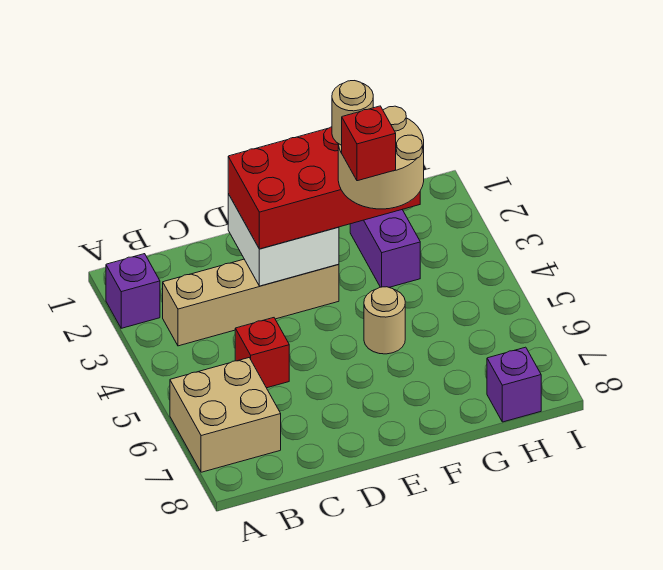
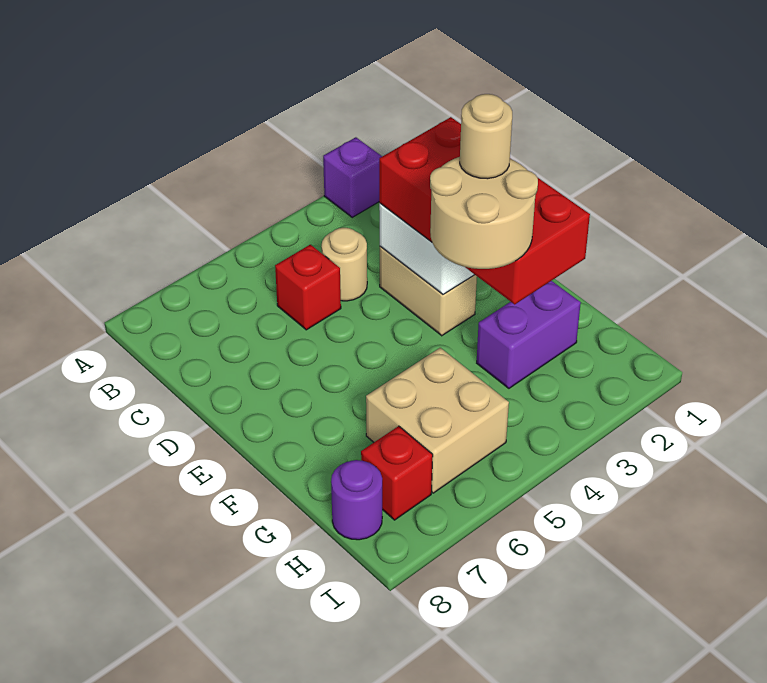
tan 2x2 brick [170,358,281,472] -> tan 2x2 brick moved to [366,348,509,493]
tan 1x4 brick [163,259,339,346] -> tan 1x2 brick [380,246,477,336]
red 1x1 brick [342,106,396,181] -> red 1x1 brick moved to [361,426,433,520]
tan 1x1 round brick [364,287,405,354] -> tan 1x1 round brick moved to [322,228,367,301]
purple 1x1 brick [487,347,541,422] -> purple 1x1 round brick [331,460,382,540]

